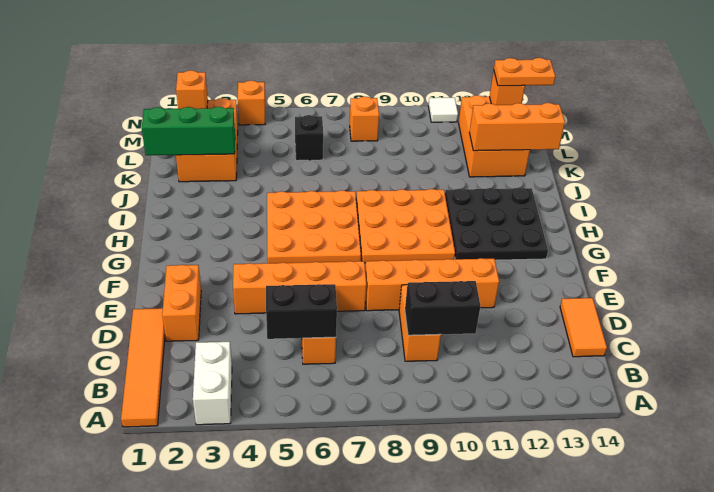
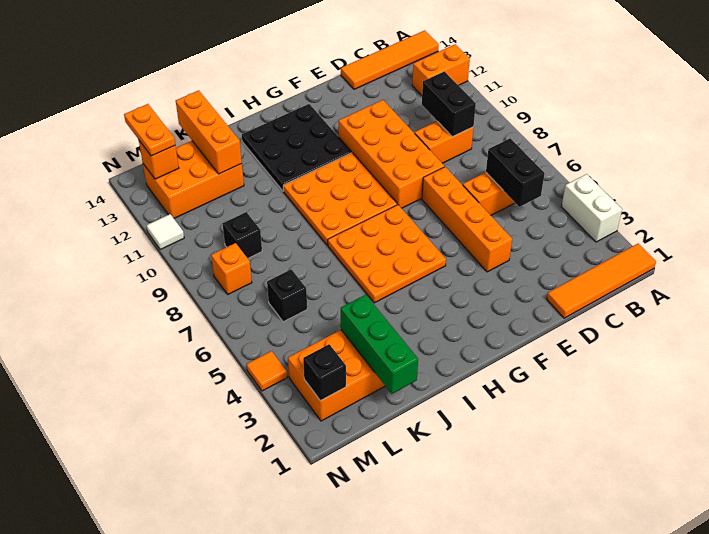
white 1x2 brick [193,342,232,425] -> white 1x2 brick turned to [562,174,622,242]
orange 1x2 tile [560,298,607,357] -> orange 1x4 tile [341,30,439,89]
orange 1x2 brick [162,265,201,341] -> orange 1x2 brick moved to [412,44,470,95]
orange 1x4 brick [365,258,499,311] -> orange 2x4 brick [339,100,444,208]
none -> black 1x1 brick [223,212,262,258]
orange 1x1 brick [176,70,208,109] -> black 1x1 brick [303,344,346,401]
orange 1x1 brick [238,80,265,125] -> orange 1x1 tile [246,351,287,391]

